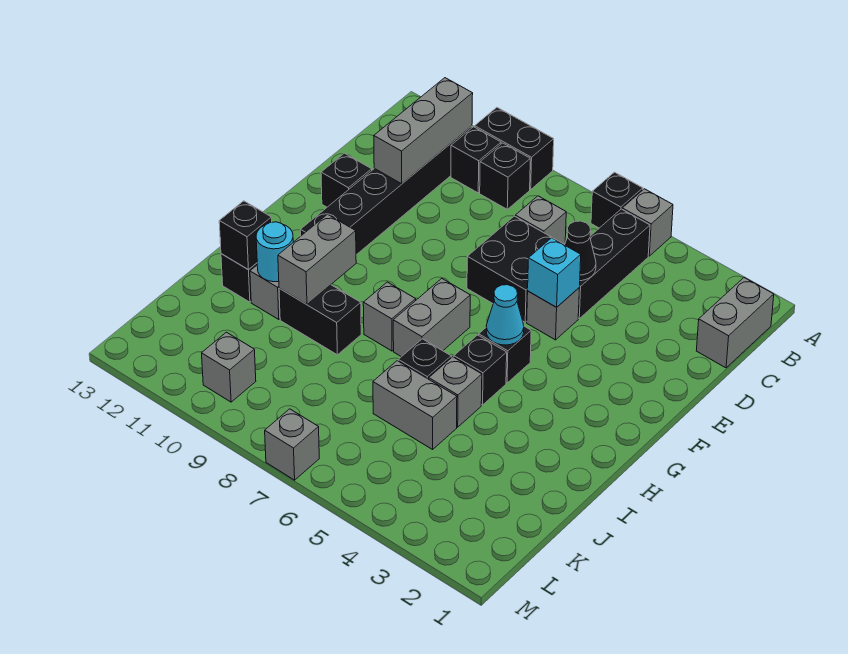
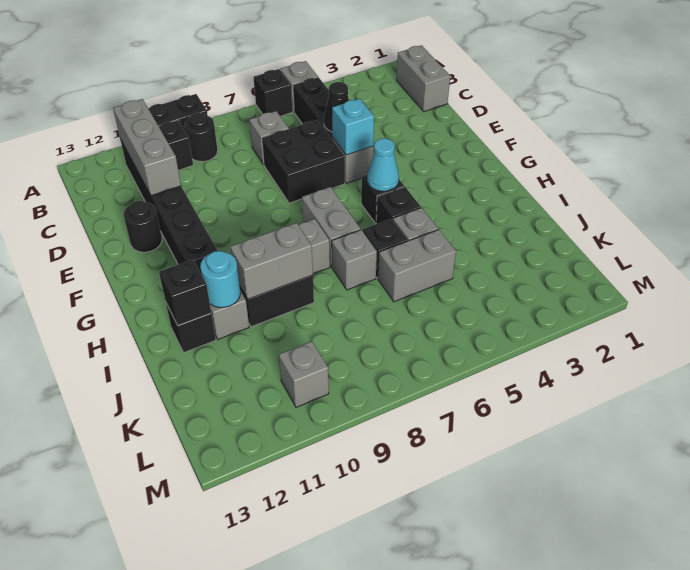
black 1x1 brick [480,143,530,209] -> black 1x1 round brick [184,113,218,162]
black 1x1 brick [321,153,372,207] -> black 1x1 round brick [123,201,162,252]
grey 1x2 brick [278,214,356,304] -> grey 1x2 brick turned to [230,223,313,299]
grey 1x1 brick [265,409,319,480] -> grey 1x1 brick moved to [332,230,377,290]

